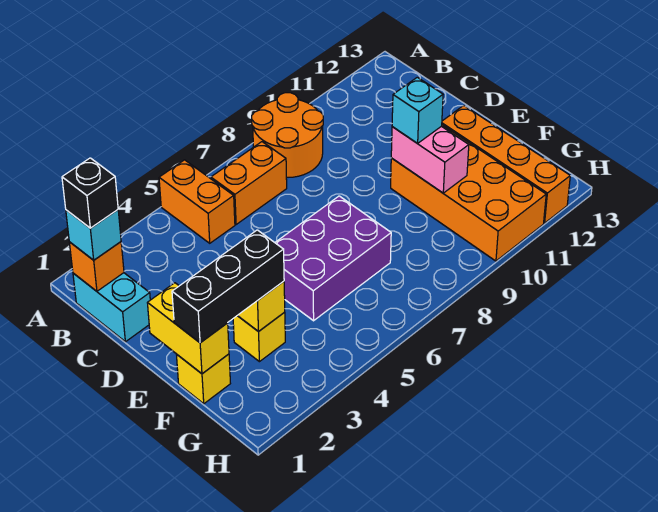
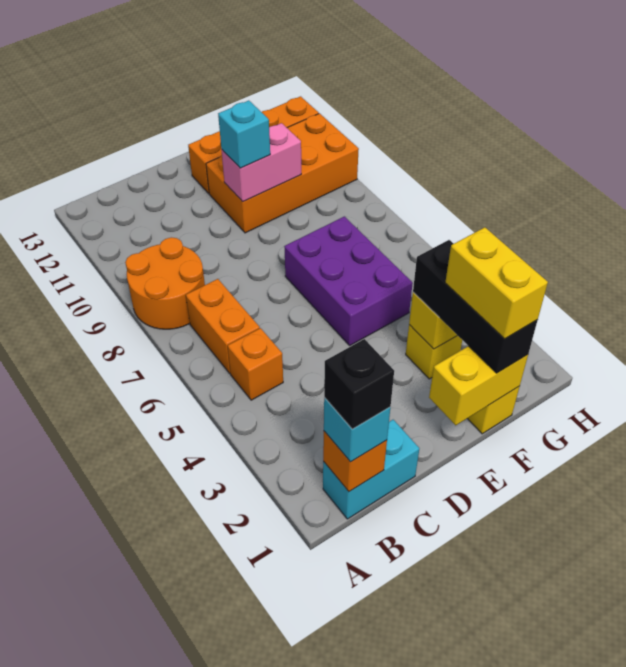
orange 1x2 brick [159,160,235,243] -> orange 1x1 brick [228,328,283,400]
none -> yellow 1x2 brick [445,227,548,339]

